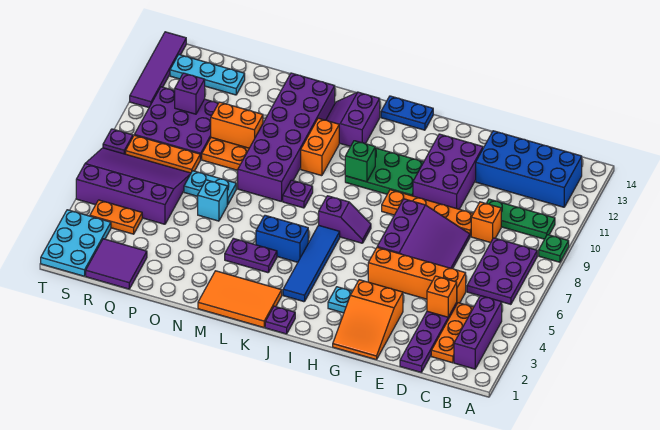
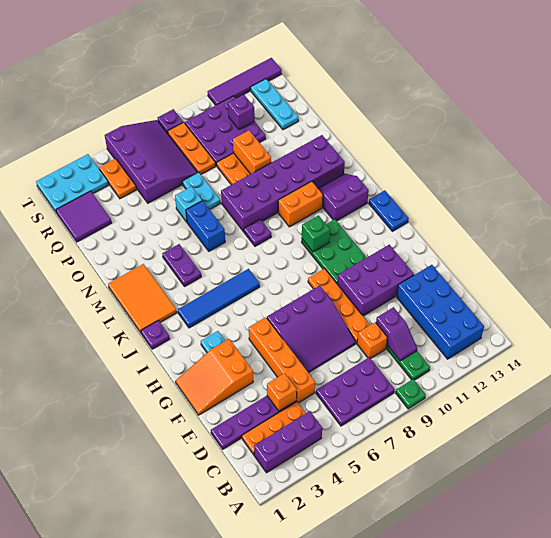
purple 1x2 slope [319,196,371,243] -> purple 1x2 slope moved to [376,307,417,361]
blue 1x2 brick [256,215,308,262] -> blue 1x2 brick moved to [186,201,225,251]

